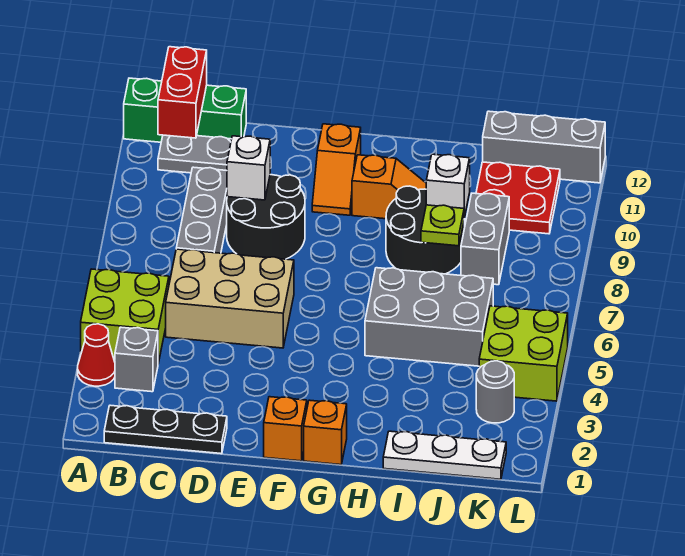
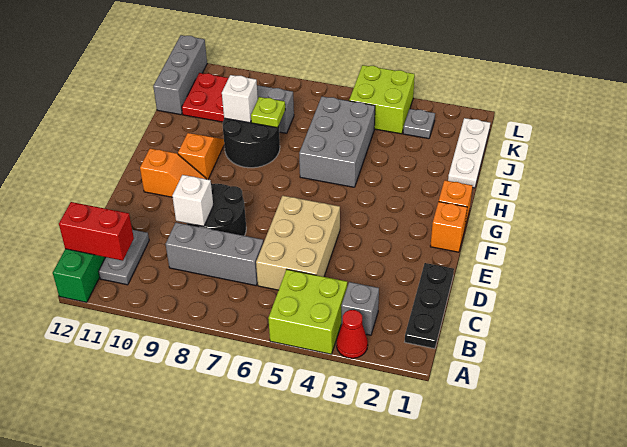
grey 1x1 round brick [476,361,514,423] -> grey 1x1 plate [403,109,435,139]

